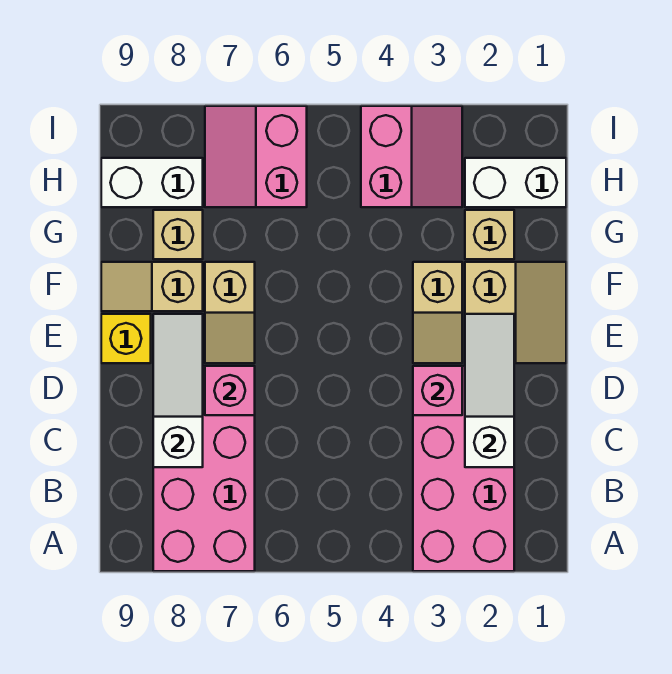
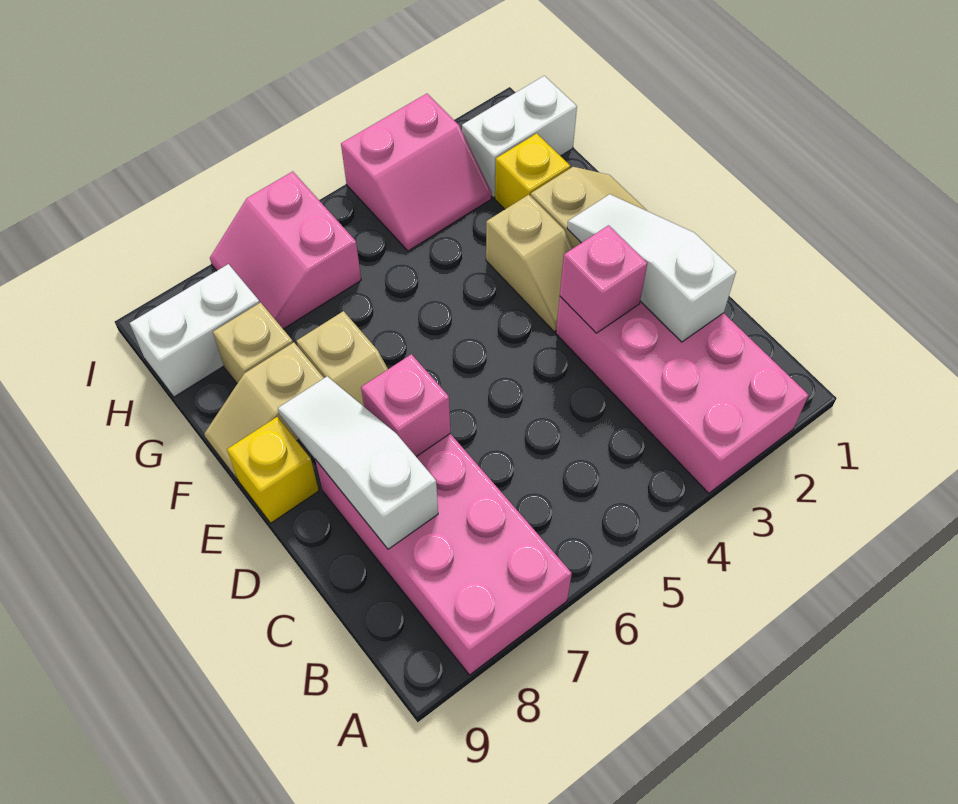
tan 1x1 brick [465,210,514,259] -> yellow 1x1 brick [495,133,570,209]
pink 2x2 slope [361,106,462,207] -> pink 2x2 slope turned to [341,94,492,251]

